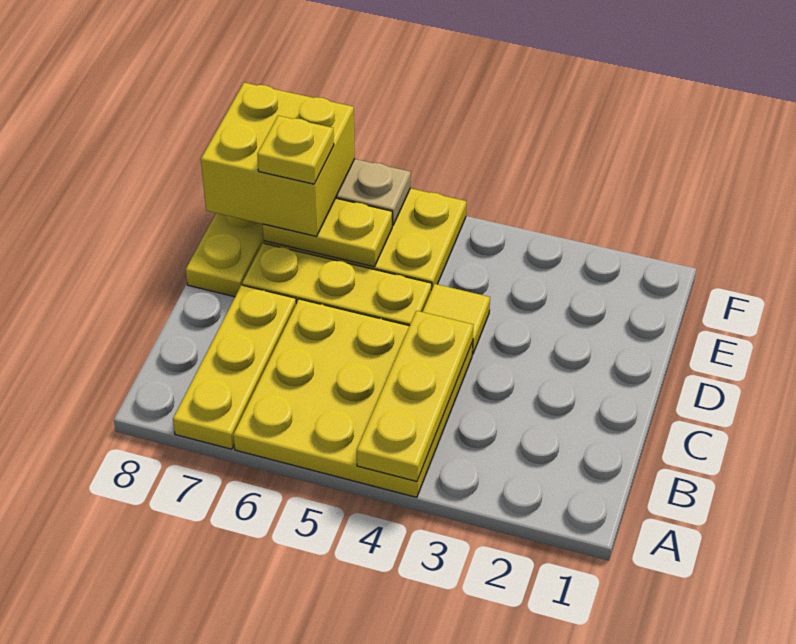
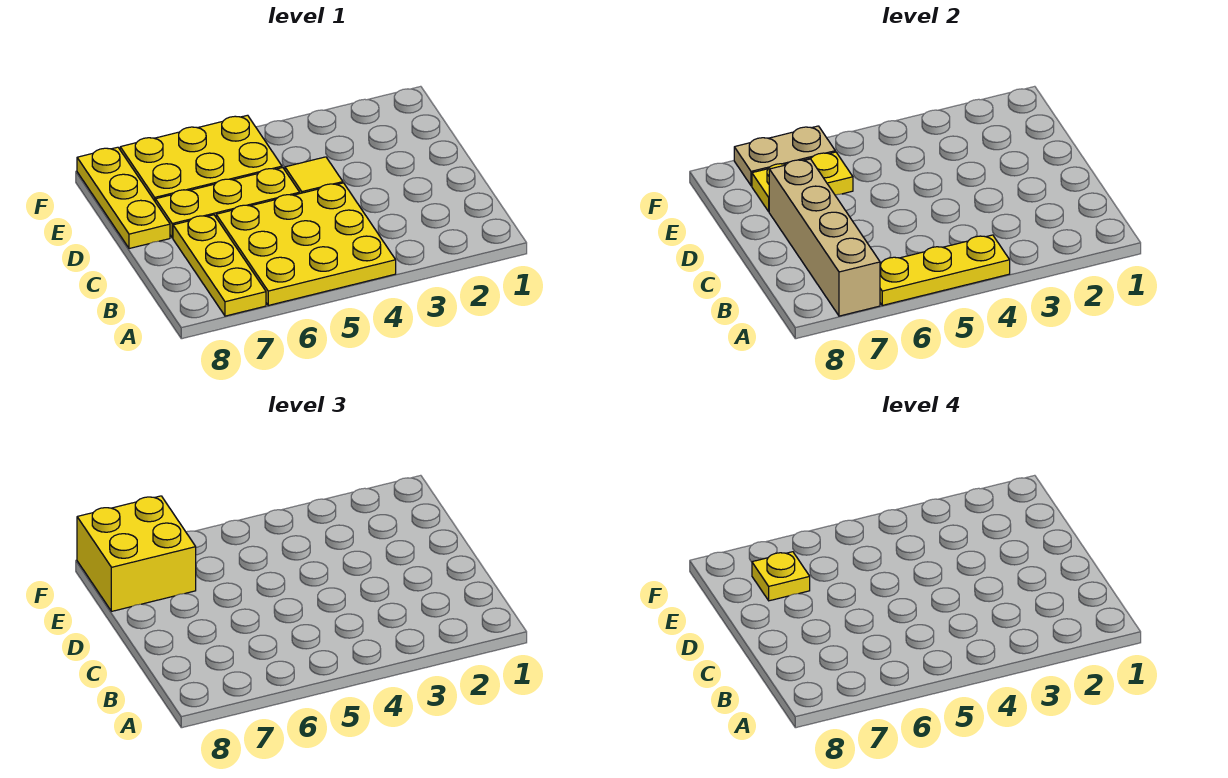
yellow 1x3 plate [357,311,473,481] -> yellow 1x3 plate turned to [880,235,1010,305]
none -> tan 1x4 brick [769,159,880,316]

